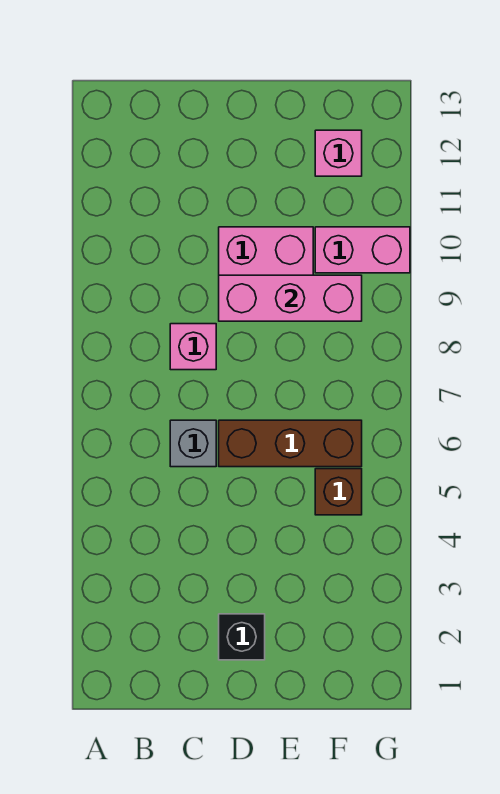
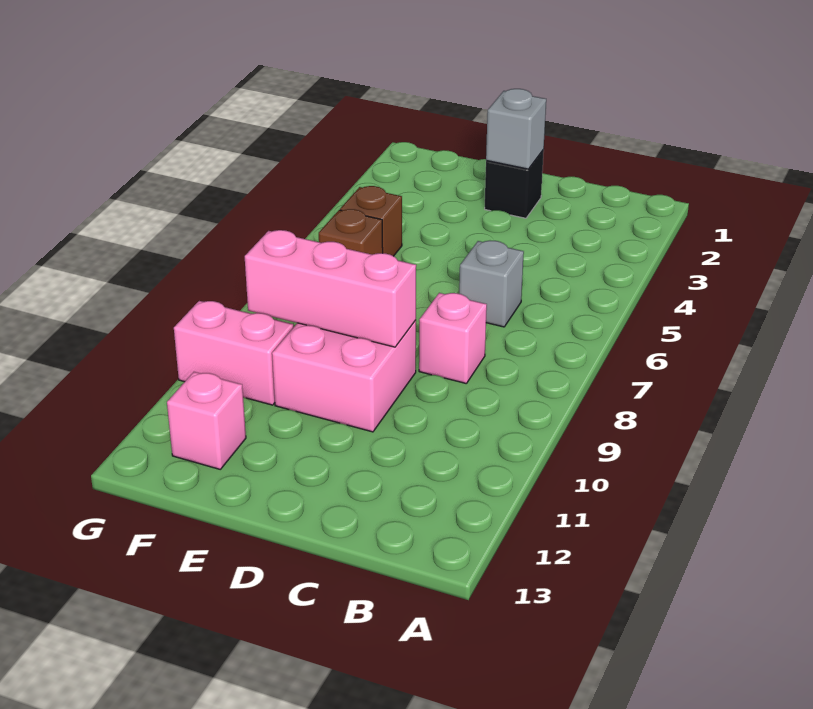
none -> grey 1x1 brick [486,89,546,169]
brown 1x3 brick [219,420,362,467] -> brown 1x1 brick [319,209,383,254]

